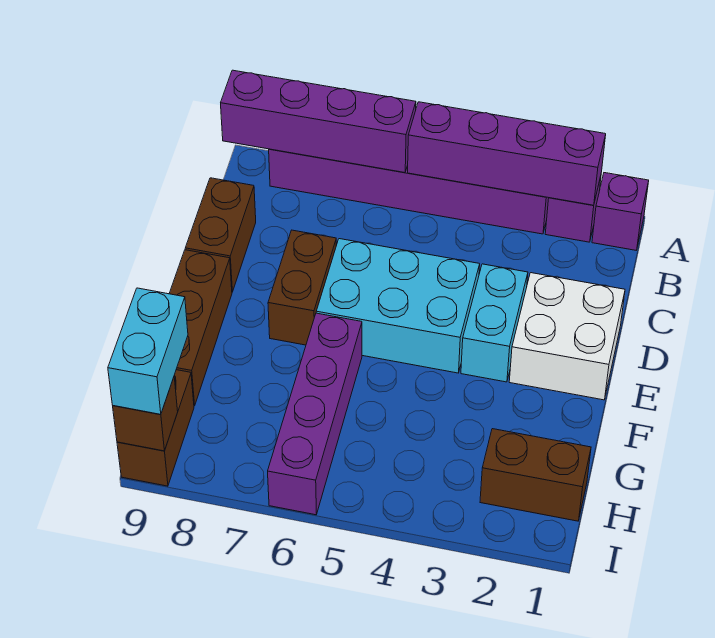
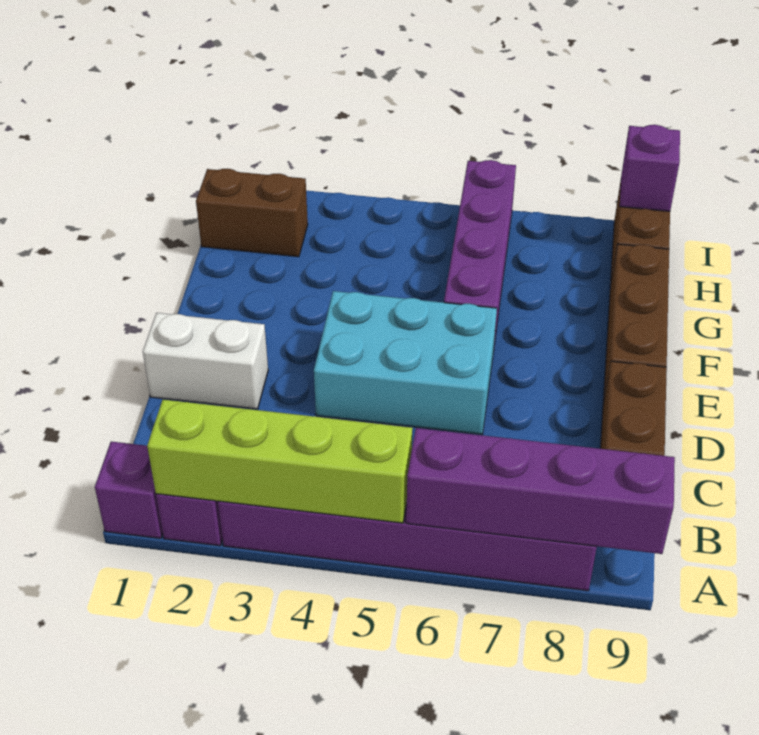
purple 1x4 brick [408,102,606,205] -> lime 1x4 brick [147,399,413,523]
white 2x2 brick [509,273,625,400] -> white 1x2 brick [143,313,268,409]
cyan 1x2 brick [461,264,528,382] -> none
brown 1x2 brick [268,230,336,345] -> none
cyan 1x2 brick [108,288,188,414] -> none
brown 1x1 brick [113,378,178,451] -> purple 1x1 brick [620,125,680,211]

